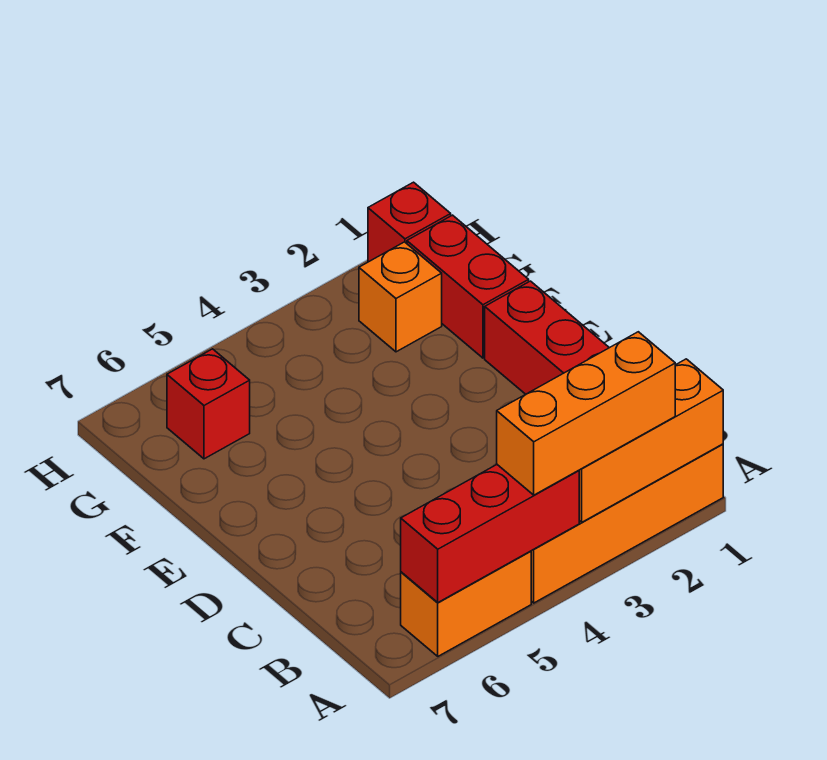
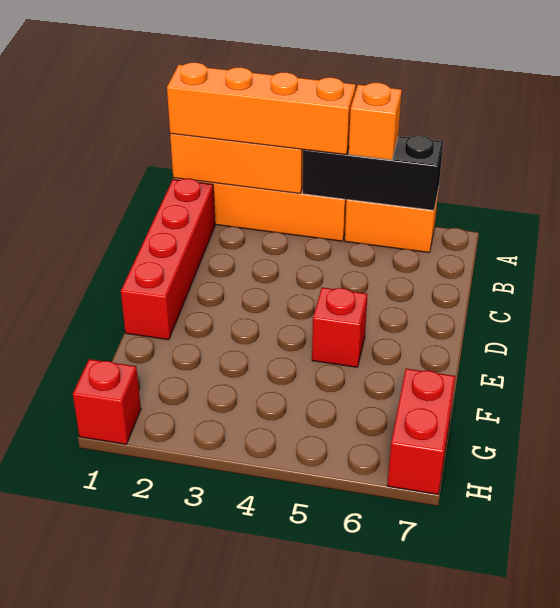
orange 1x3 brick [497,332,675,495] -> orange 1x4 brick [167,63,356,155]
red 1x3 brick [401,465,579,603] -> black 1x3 brick [303,135,443,210]
red 1x2 brick [407,215,529,358] -> red 1x2 brick moved to [387,369,455,494]
orange 1x1 brick [359,242,442,352] -> orange 1x1 brick moved to [349,83,402,160]
red 1x1 brick [167,349,250,459] -> red 1x1 brick moved to [312,288,368,367]

